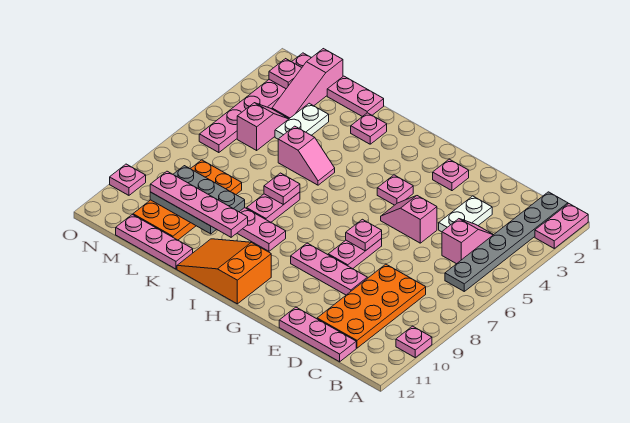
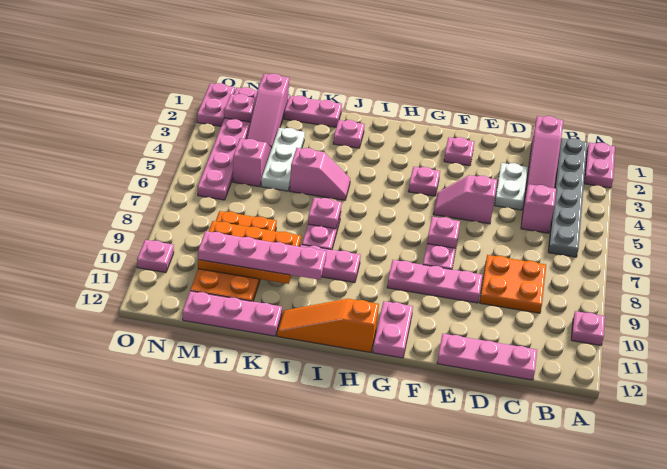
none -> pink 1x3 slope [526,116,563,188]
orange 2x4 plate [317,264,426,348] -> orange 2x2 plate [480,255,546,313]
none -> pink 1x2 plate [373,301,413,358]
orange 2x3 slope [177,239,271,304] -> orange 1x3 slope [277,299,379,352]
grey 2x3 plate [150,166,245,234] -> orange 2x3 plate [198,221,301,284]
white 1x2 plate [275,103,329,139] -> white 1x3 plate [261,128,305,191]
none -> pink 1x2 plate [197,83,235,126]

